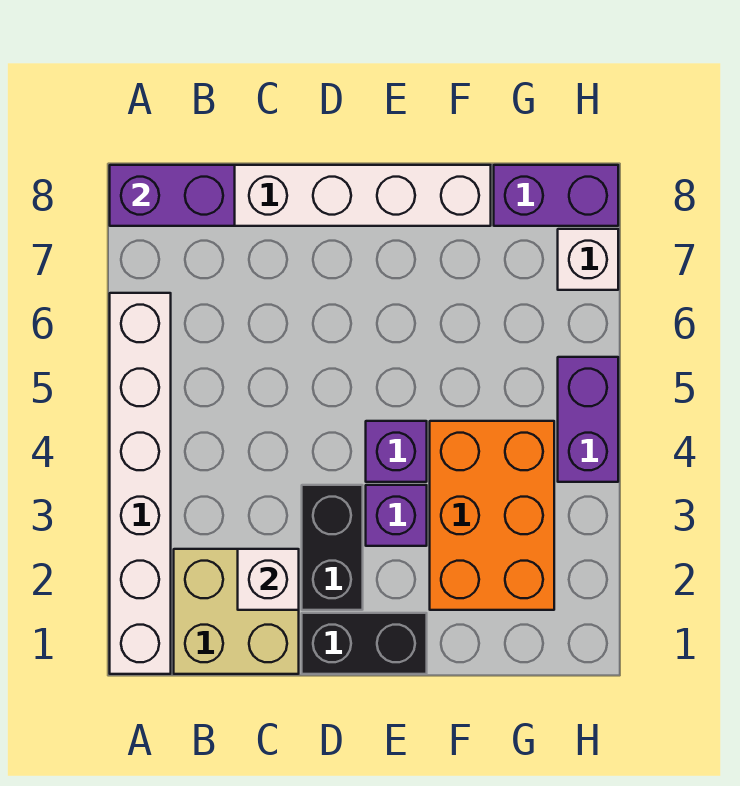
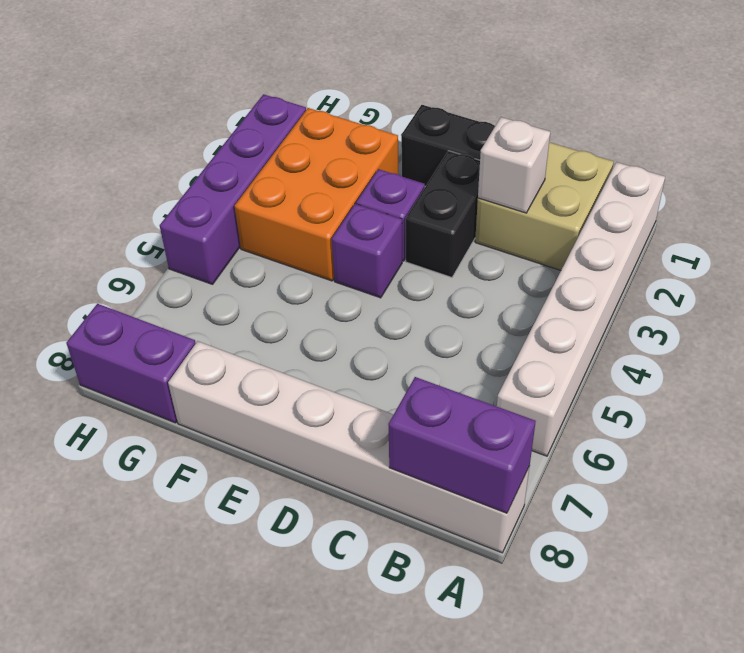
purple 1x2 brick [558,357,618,482] -> purple 1x4 brick [160,94,306,284]
white 1x1 brick [558,229,618,290] -> none

